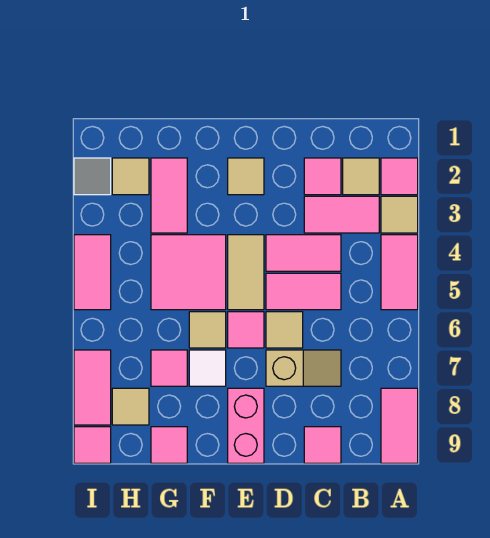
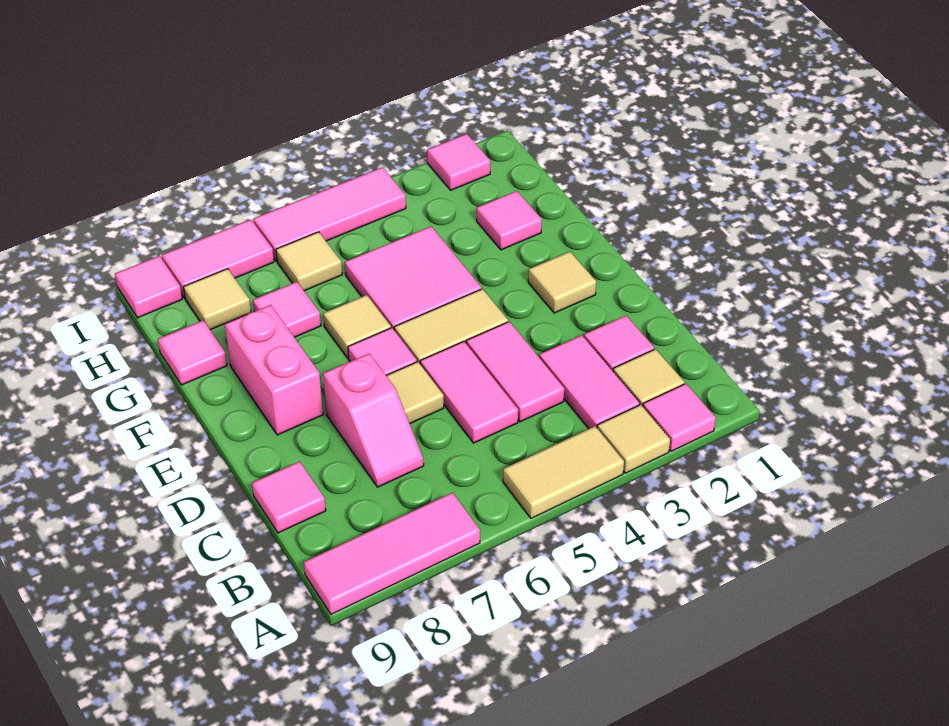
pink 1x2 tile [381,235,418,310] -> tan 1x2 tile [503,426,624,518]
pink 1x2 tile [381,388,418,463] -> pink 1x3 tile [304,493,480,614]
tan 1x2 slope [266,350,341,386] -> pink 1x2 slope [323,354,424,487]
pink 1x2 brick [228,388,264,463] -> pink 1x2 brick turned to [225,305,323,435]
white 1x1 tile [189,350,226,386] -> none
pink 1x2 tile [151,158,187,233] -> pink 1x1 tile [477,191,542,250]
tan 1x1 tile [112,158,149,195] -> tan 1x1 tile moved to [276,232,342,291]
grey 1x1 tile [74,158,111,195] -> pink 1x1 tile [427,134,490,190]
pink 1x2 tile [74,235,111,310] -> pink 1x3 tile [253,167,406,261]

